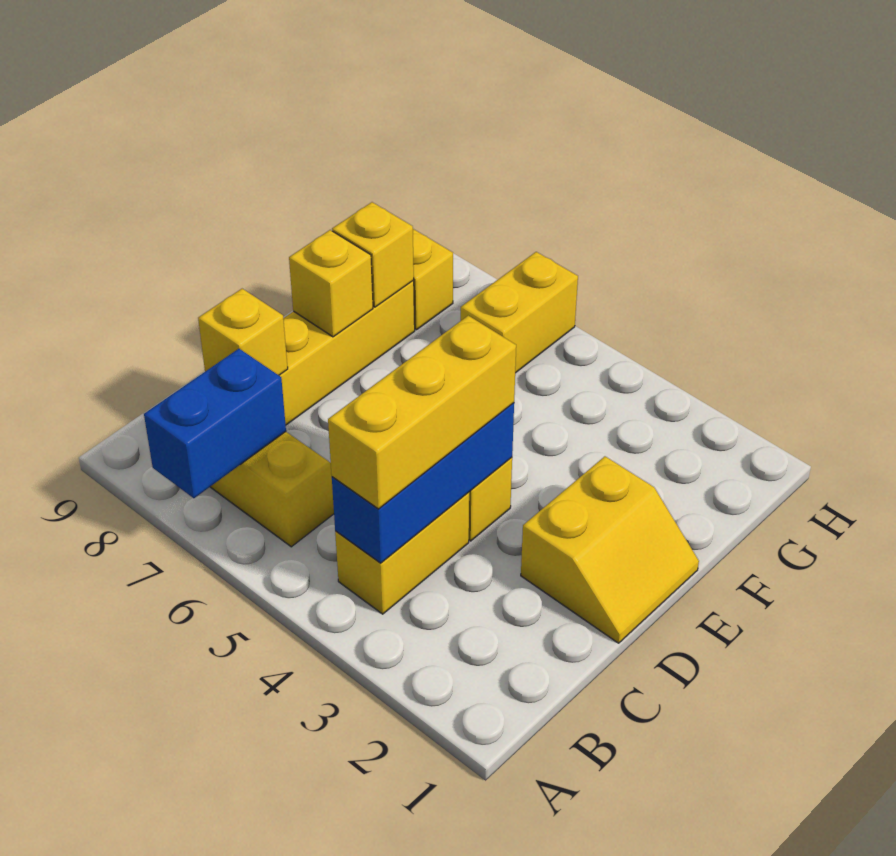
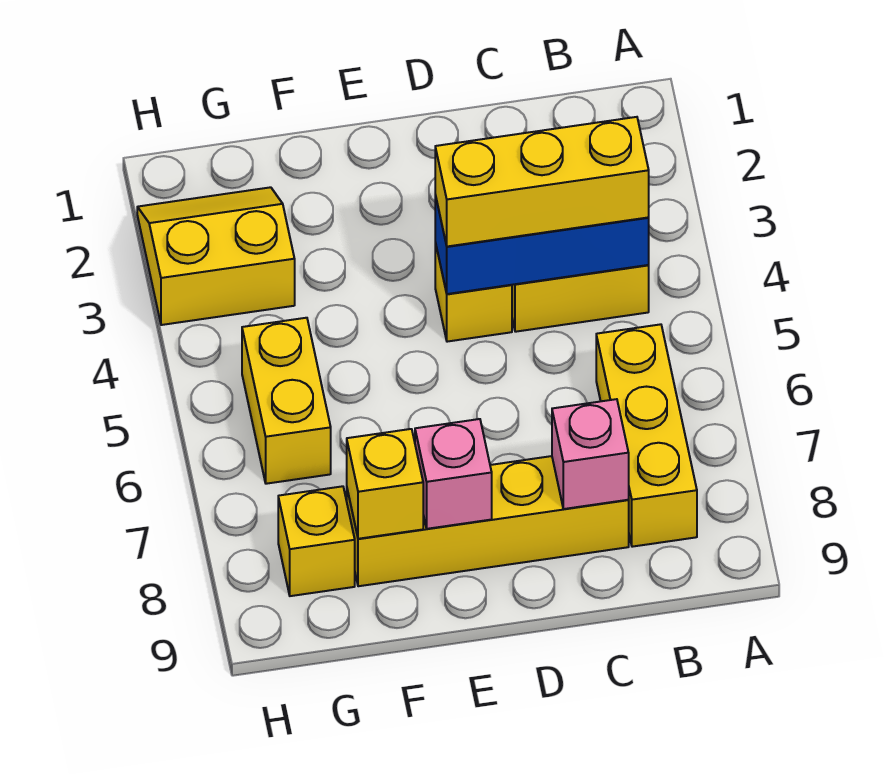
blue 1x2 brick [144,349,286,498] -> none
yellow 1x1 brick [198,289,288,375] -> pink 1x1 brick [552,399,629,509]
yellow 2x2 slope [521,456,699,643] -> yellow 2x2 slope moved to [137,187,295,325]
yellow 1x1 brick [289,230,373,337] -> pink 1x1 brick [415,419,492,529]
yellow 1x2 brick [461,252,578,373] -> yellow 1x2 brick turned to [242,318,331,484]

